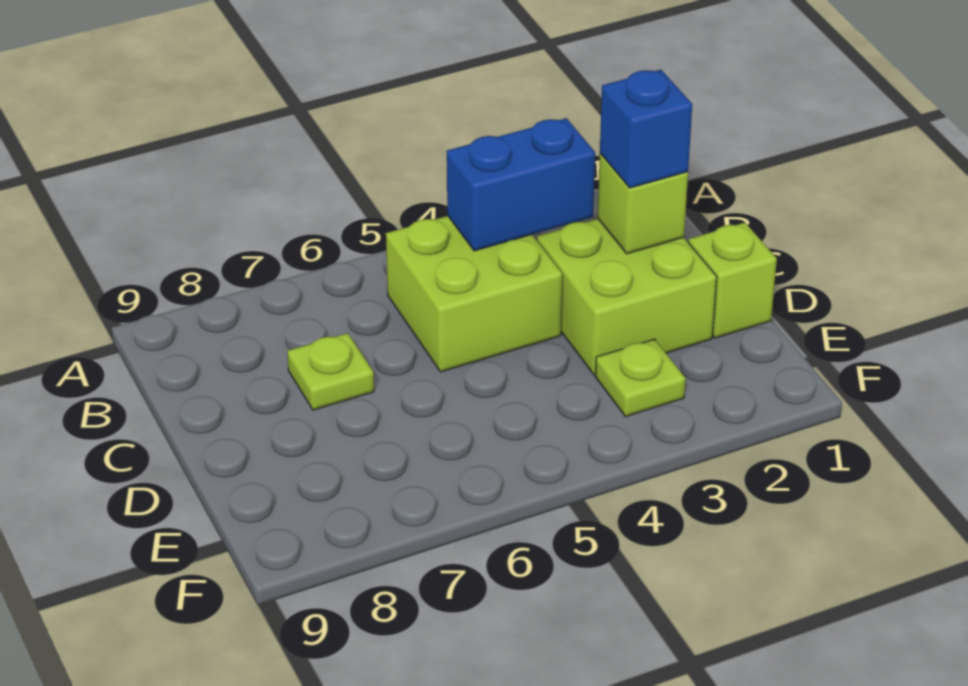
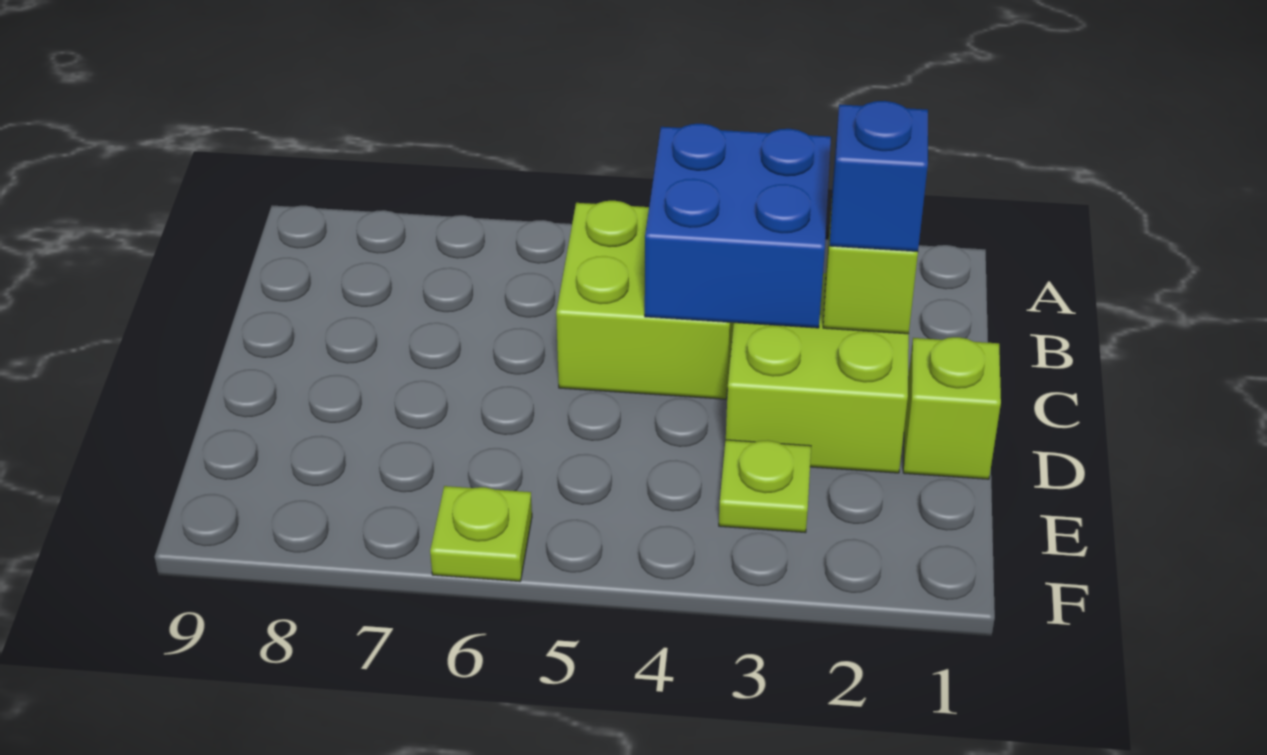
blue 1x2 brick [447,118,595,251] -> blue 2x2 brick [645,124,831,328]
lime 1x1 plate [287,333,374,410] -> lime 1x1 plate moved to [430,486,532,582]

